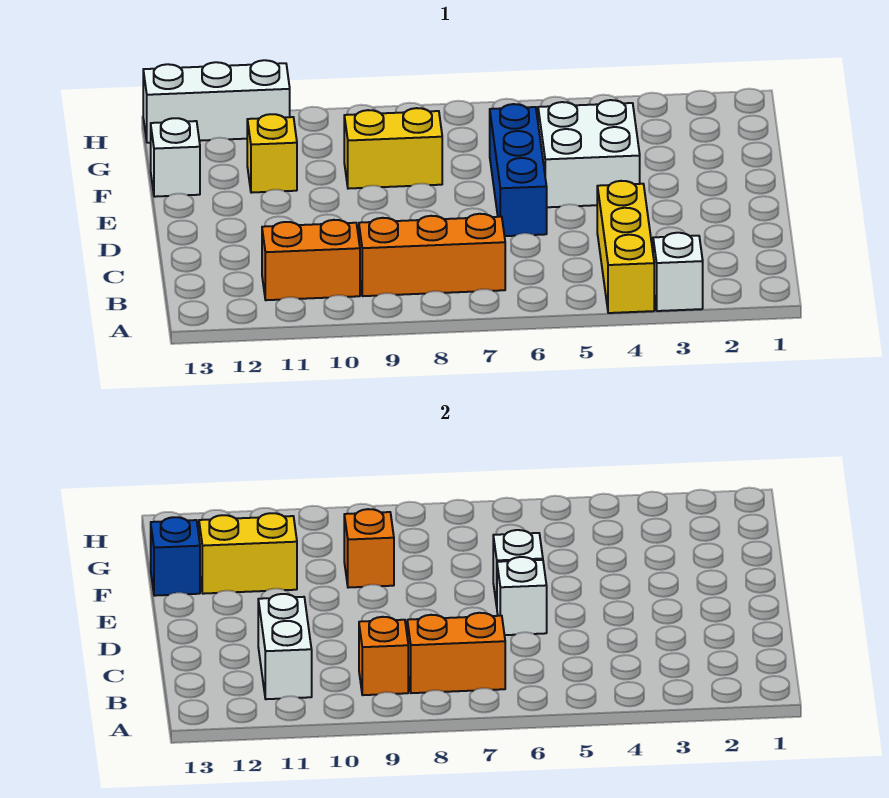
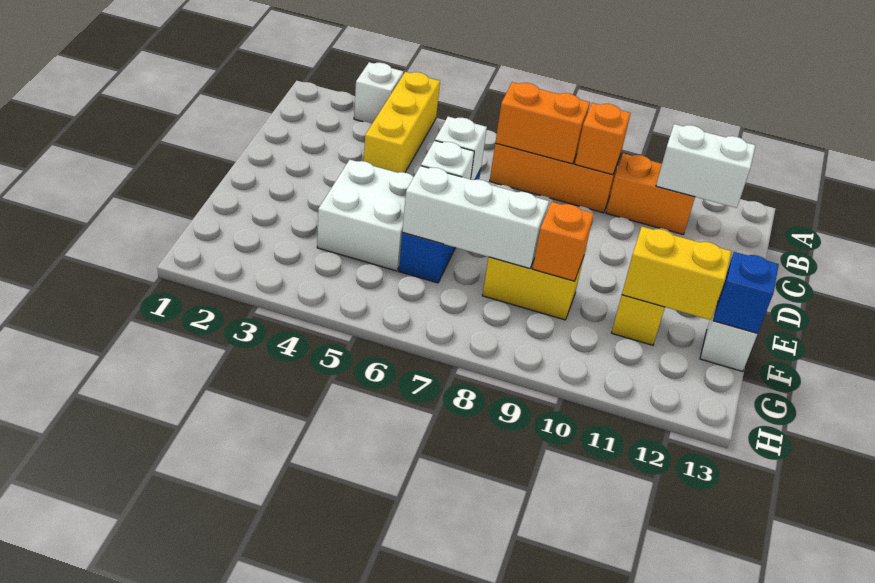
white 1x2 brick [258,594,312,699] -> white 1x2 brick turned to [656,124,756,208]
white 1x3 brick [143,60,290,143] -> white 1x3 brick moved to [402,166,549,268]

